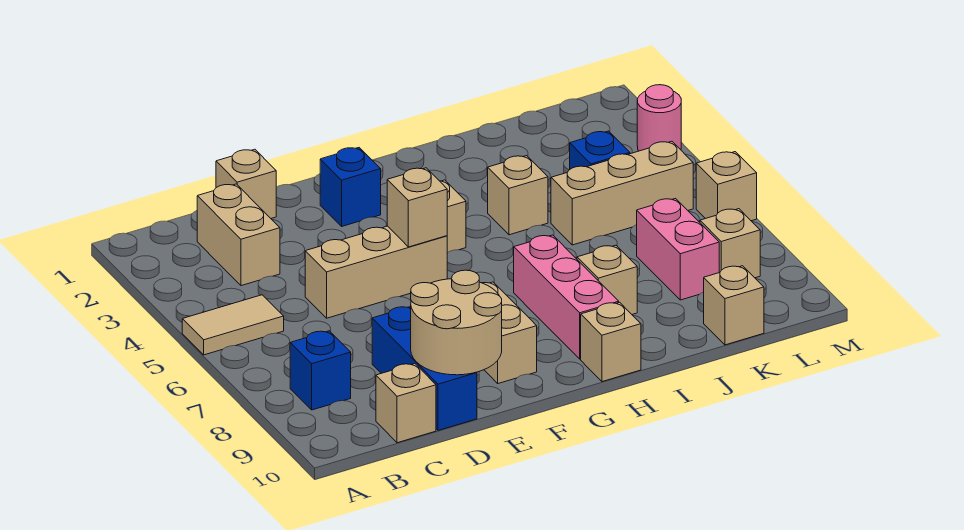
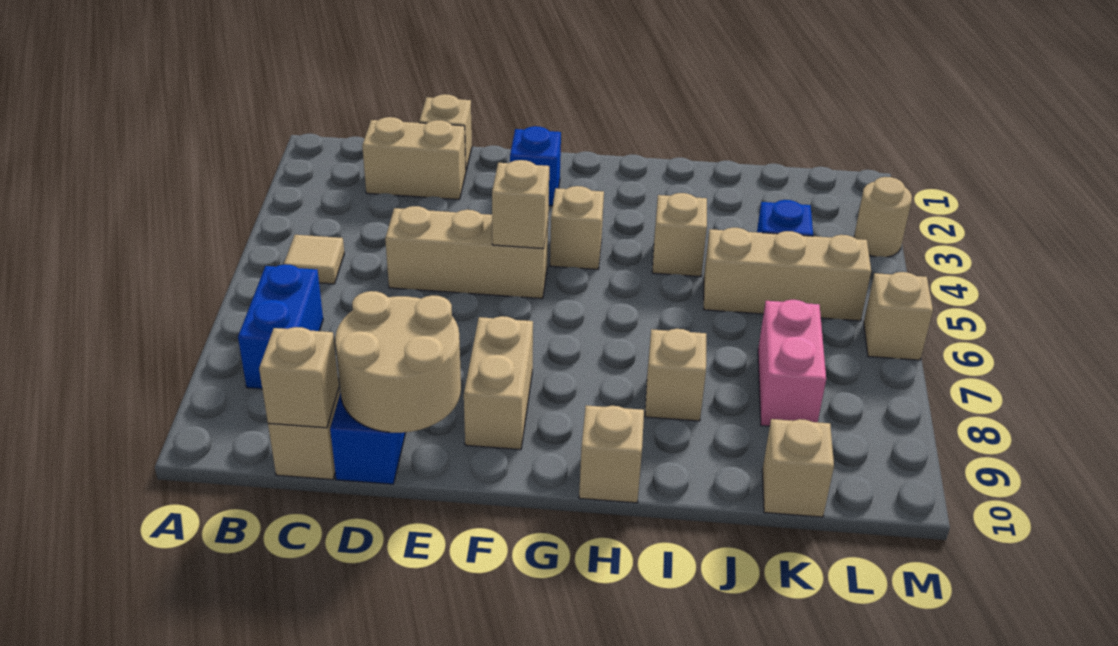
tan 1x2 tile [182,295,284,355] -> tan 1x1 tile [284,235,344,284]
blue 1x1 brick [290,331,351,410] -> blue 1x2 brick [238,264,323,389]
tan 1x2 brick [197,184,280,286] -> tan 1x2 brick turned to [362,117,466,199]
pink 1x3 brick [514,235,619,359] -> none
tan 1x1 brick [700,209,760,278] -> tan 1x1 brick moved to [259,327,339,428]
pink 1x1 round brick [637,85,681,151] -> tan 1x1 round brick [854,177,912,257]

